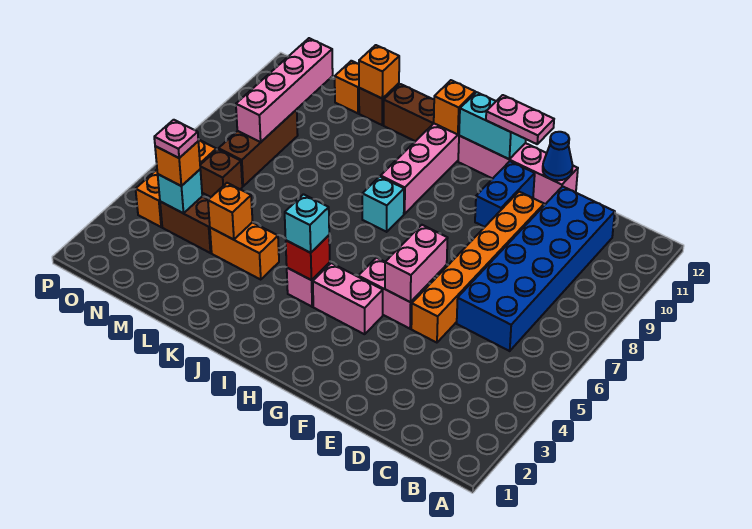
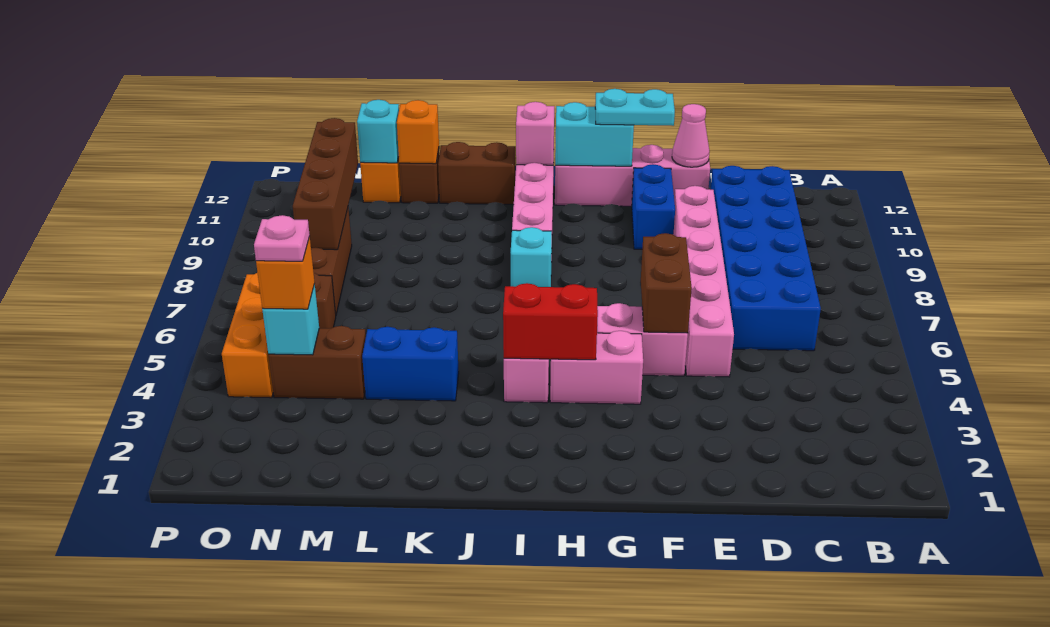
orange 1x6 brick [411,192,544,343] -> pink 1x6 brick [673,186,734,377]
blue 1x1 cone [543,132,573,180] -> pink 1x1 cone [672,104,710,167]
pink 1x2 brick [385,225,448,302] -> brown 1x2 brick [641,233,692,333]
pink 1x2 plate [486,95,554,144] -> cyan 1x2 plate [595,89,675,126]
red 1x1 brick [286,235,330,280] -> red 1x2 brick [503,283,598,360]
cyan 1x1 brick [285,194,329,253] -> cyan 1x1 brick moved to [357,100,399,163]
orange 1x1 brick [434,80,475,135] -> pink 1x1 brick [516,102,554,165]
orange 1x2 brick [210,222,279,279] -> blue 1x2 brick [362,327,459,401]
orange 1x1 brick [208,183,253,240] -> none
pink 1x4 brick [236,38,333,142] -> brown 1x4 brick [293,118,358,250]

